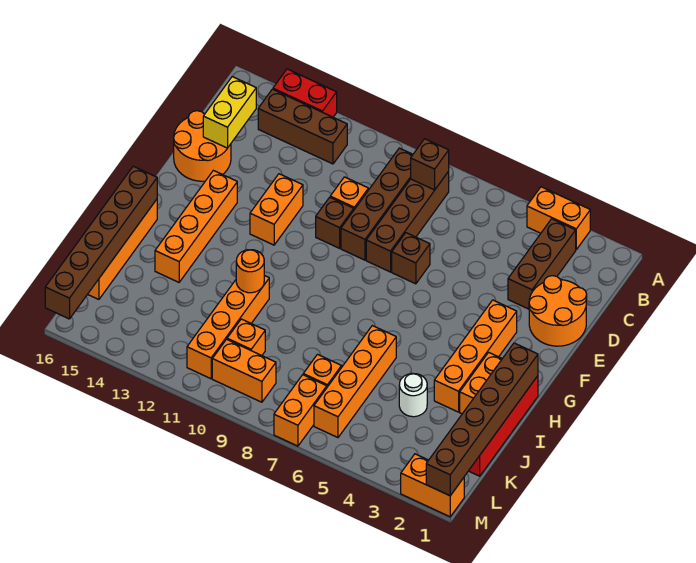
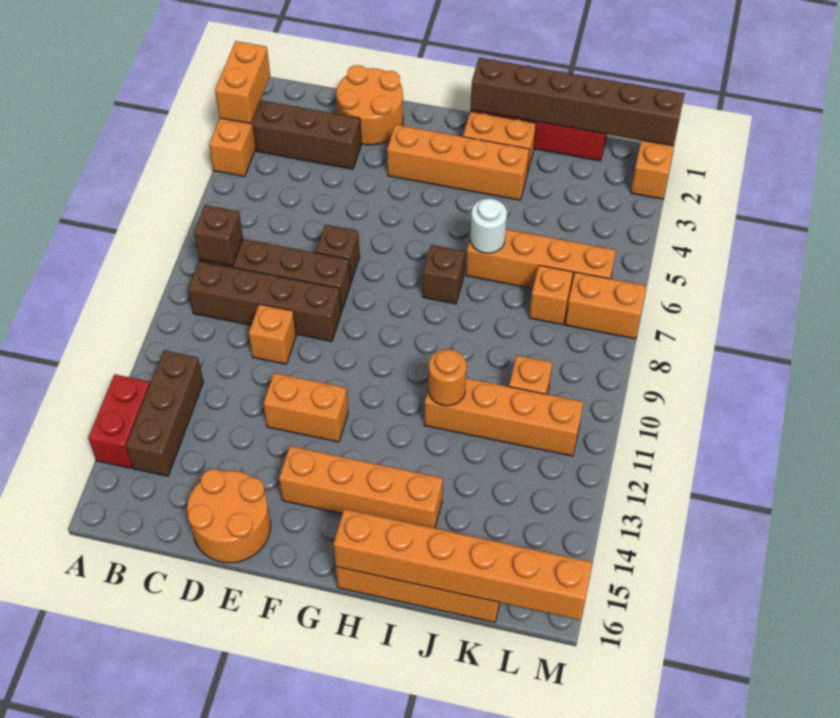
yellow 1x2 brick [203,77,256,148] -> none
brown 1x1 brick [316,197,354,248] -> brown 1x1 brick moved to [423,245,465,304]
brown 1x6 brick [45,166,157,319] -> orange 1x6 brick [333,509,593,620]
white 1x1 round brick [399,373,427,417] -> white 1x1 round brick moved to [470,199,507,253]
orange 1x2 brick [212,339,276,402] -> orange 1x2 brick moved to [215,41,270,124]

